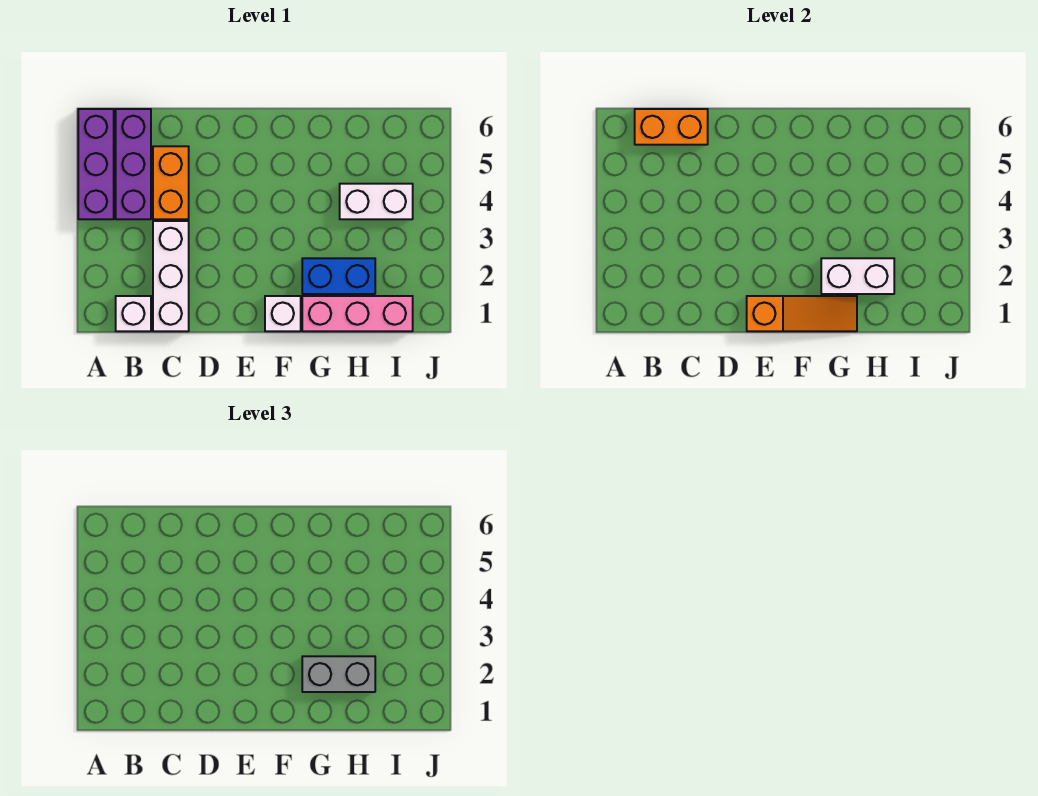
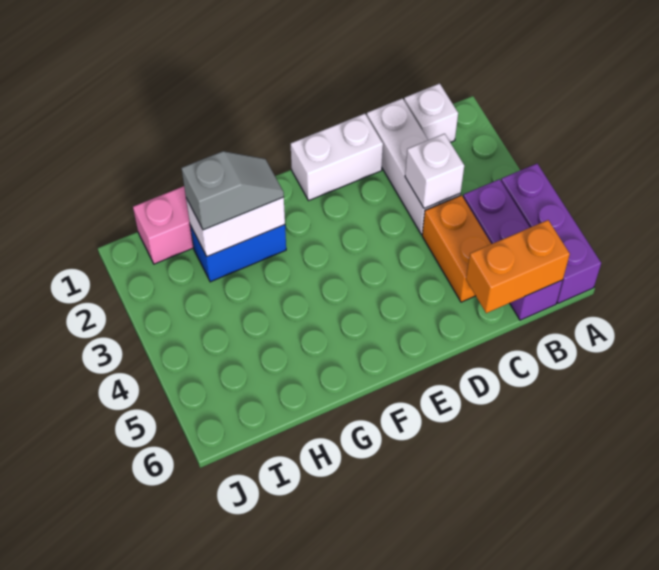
orange 1x3 slope [747,296,857,331] -> none
white 1x1 brick [265,296,301,331] -> white 1x1 brick moved to [405,134,464,208]
grey 1x2 brick [302,656,375,692] -> grey 1x2 slope [182,151,284,230]
white 1x2 brick [340,184,413,219] -> white 1x2 brick moved to [291,114,383,201]

